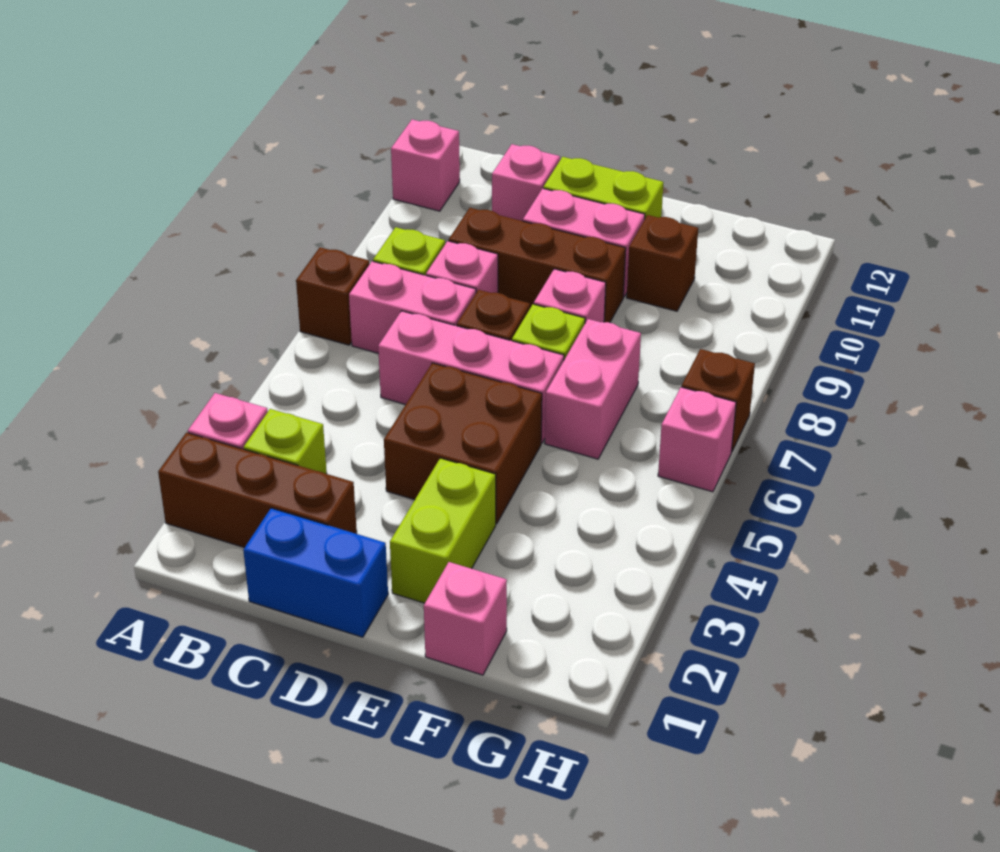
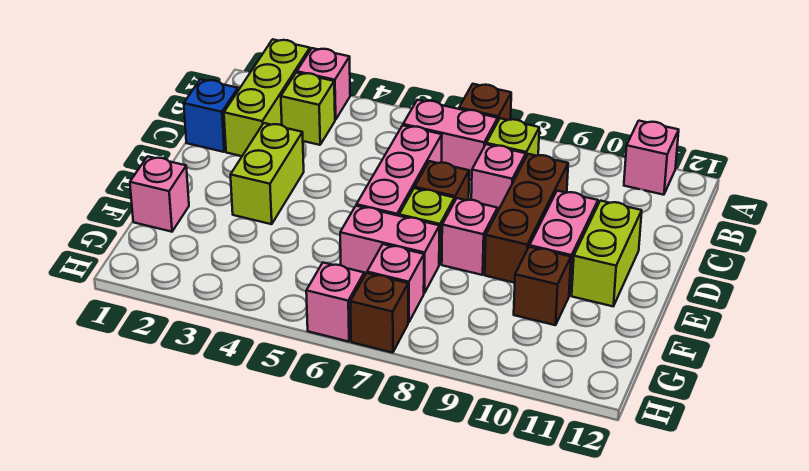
brown 1x3 brick [158,433,357,548] -> lime 1x3 brick [224,39,310,156]
pink 1x2 brick [349,261,476,353] -> pink 1x2 brick turned to [403,100,498,180]
blue 1x2 brick [243,508,388,637] -> blue 1x1 brick [184,79,238,152]
pink 1x1 brick [492,144,560,221] -> pink 1x1 brick moved to [367,244,424,323]
brown 2x2 brick [384,363,542,524] -> none
lime 1x2 brick [390,458,496,603] -> lime 1x2 brick turned to [231,123,304,224]

